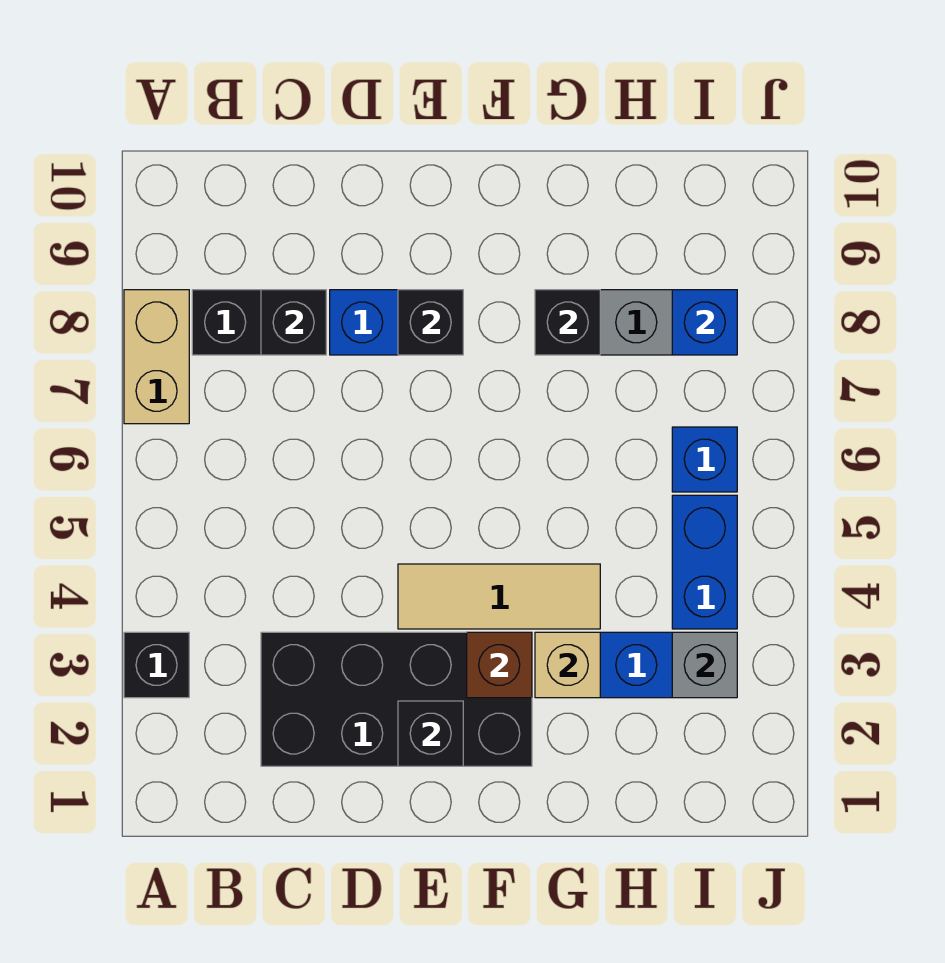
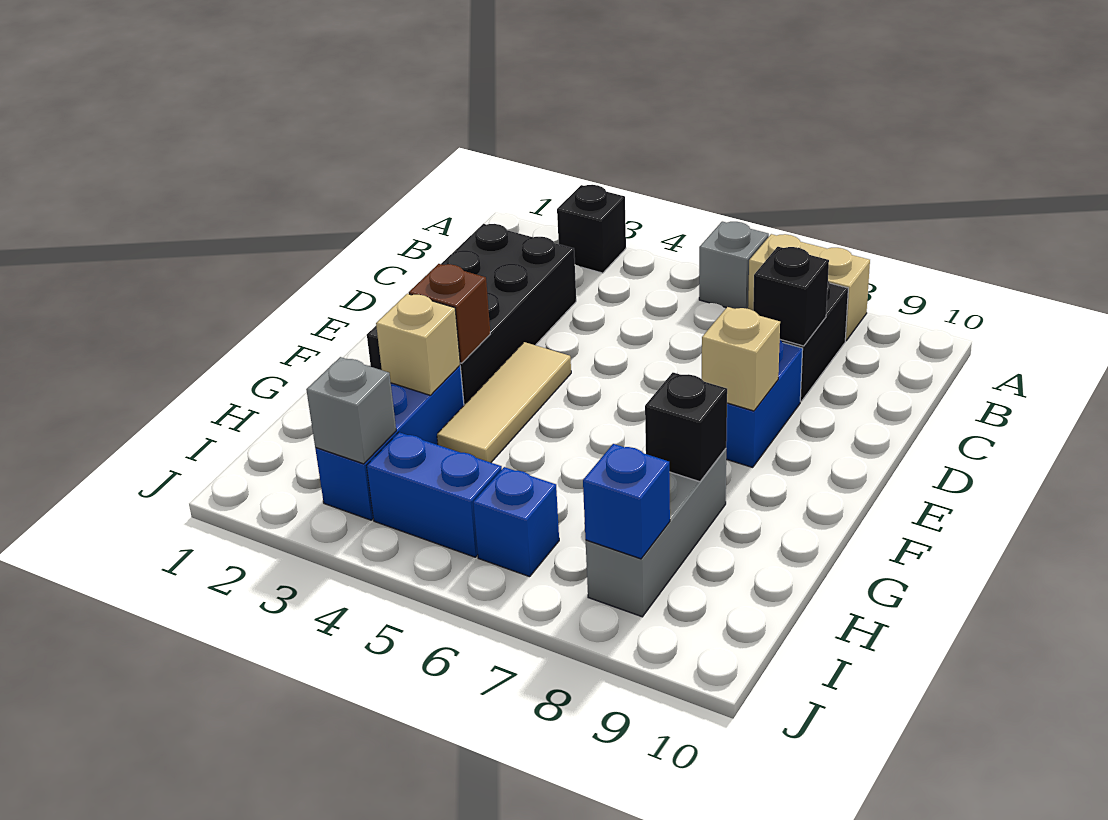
none -> grey 1x1 brick [699,222,769,309]
black 1x1 brick [398,701,463,766] -> none
black 1x1 brick [398,290,463,355] -> tan 1x1 brick [702,307,780,411]

